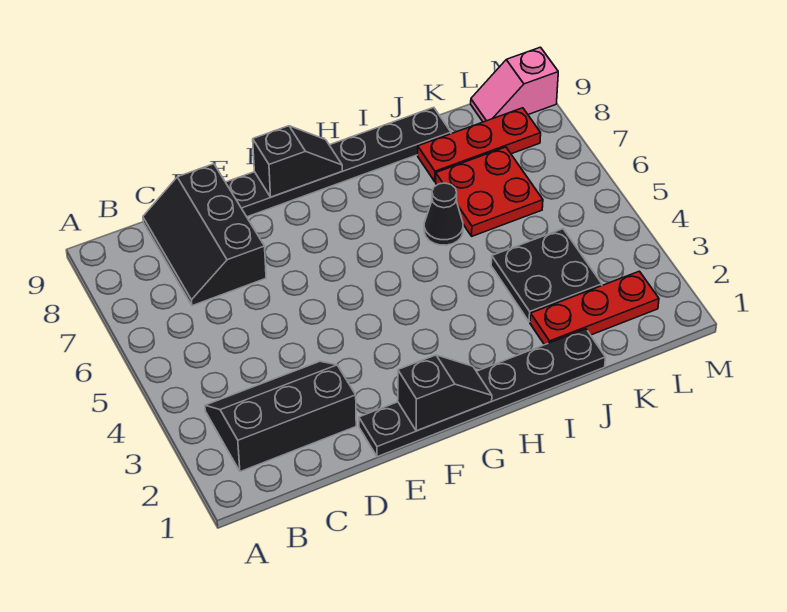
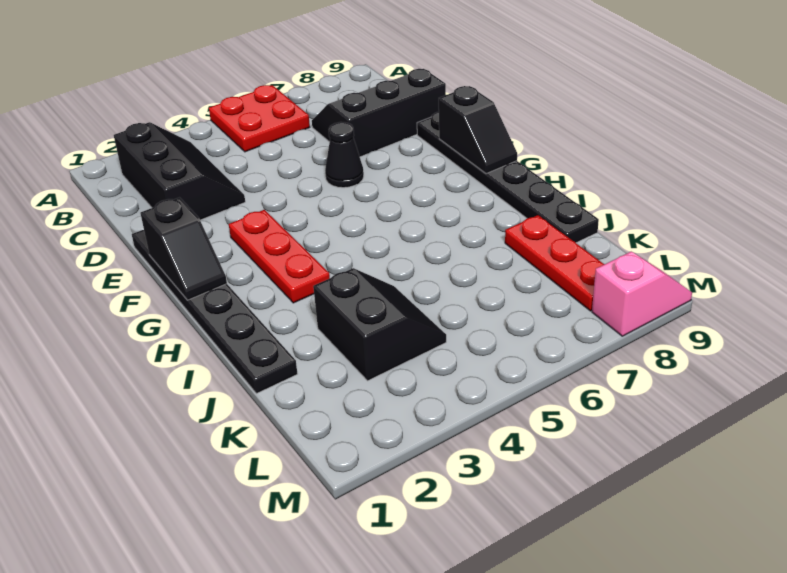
black 1x1 cone [424,183,463,245] -> black 1x1 cone moved to [325,122,364,188]
red 1x3 plate [530,271,659,345] -> red 1x3 plate moved to [229,210,330,303]
black 2x2 plate [491,229,602,322] -> black 2x2 slope [313,268,446,381]
red 2x2 plate [436,147,543,236] -> red 2x2 plate moved to [209,85,310,152]
pink 1x2 slope [471,47,558,122] -> pink 1x2 slope turned to [592,252,692,336]

